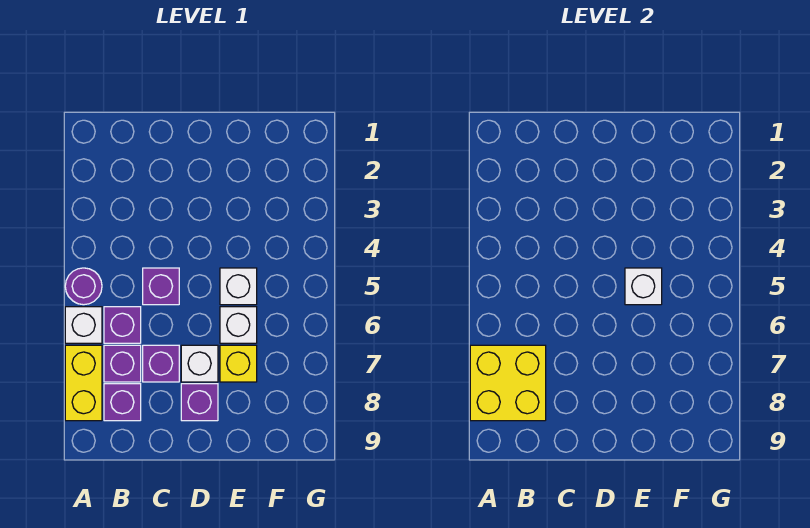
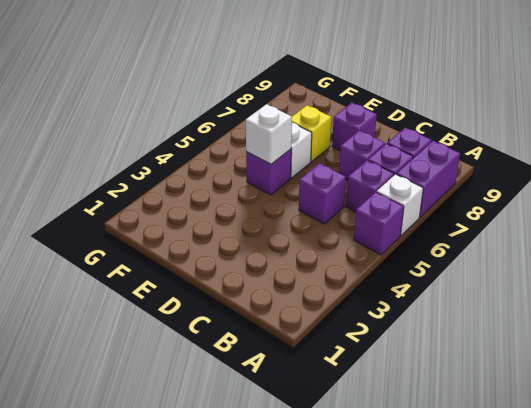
purple 1x1 round brick [65,268,102,305] -> purple 1x1 brick [354,192,404,255]
yellow 1x2 brick [65,345,102,421] -> purple 1x2 brick [396,141,460,217]
yellow 2x2 brick [470,345,546,421] -> none
white 1x1 brick [181,345,218,382] -> none
white 1x1 brick [220,268,257,305] -> purple 1x1 brick [246,149,291,195]

